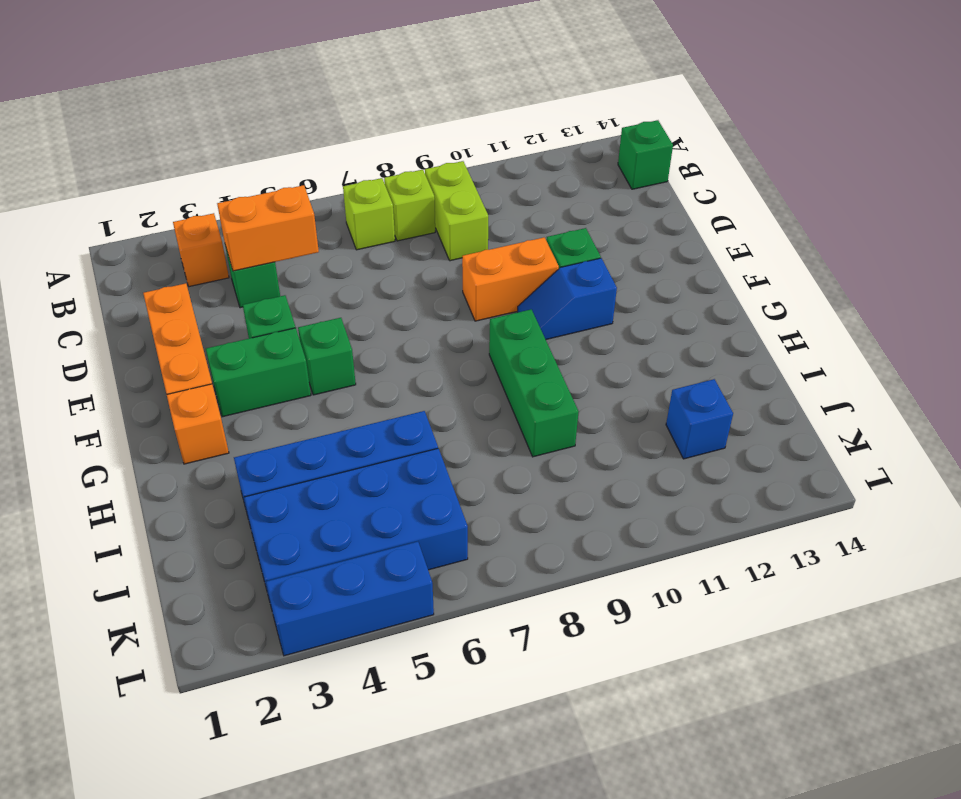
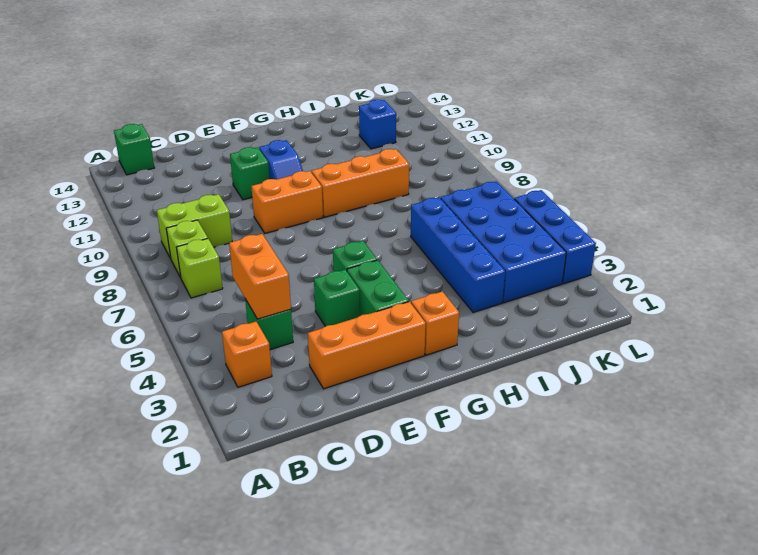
orange 1x2 brick [462,237,559,321] -> orange 1x2 brick turned to [251,171,323,233]
green 1x3 brick [489,309,579,457] -> orange 1x3 brick [312,149,409,217]

